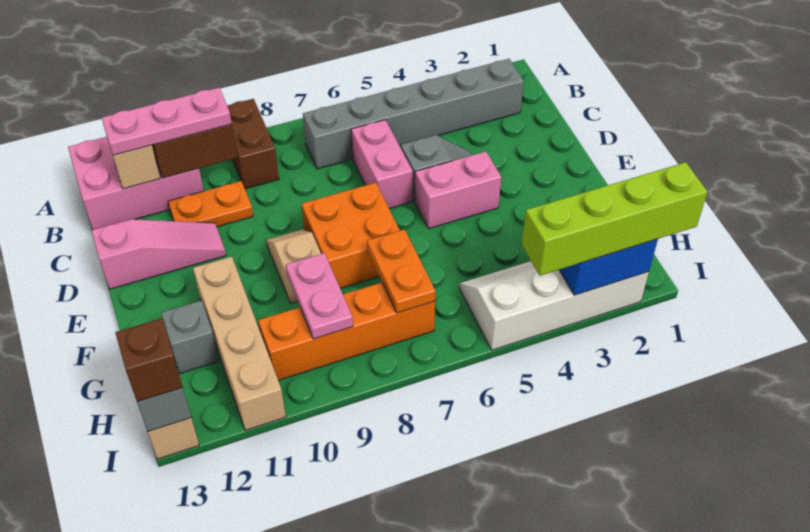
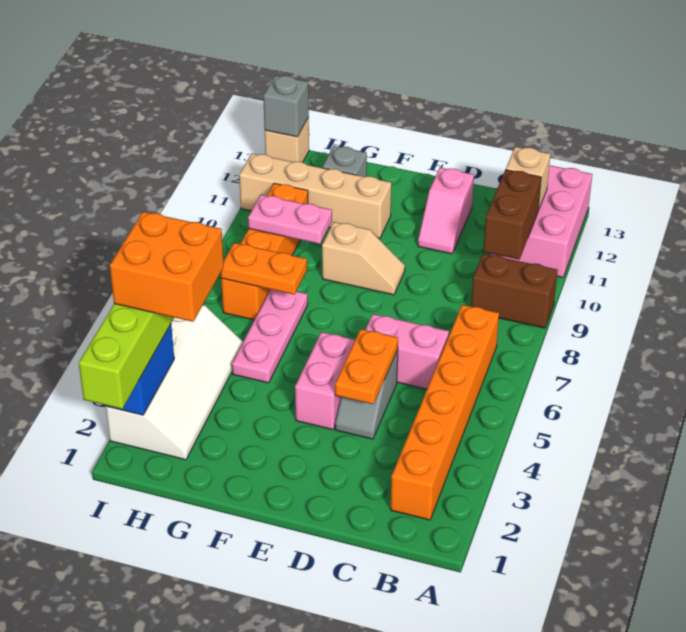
grey 1x6 brick [303,59,524,169] -> orange 1x6 brick [391,305,499,520]
pink 1x3 plate [102,88,232,155] -> pink 1x3 plate moved to [232,289,308,383]
orange 1x2 plate [168,181,253,227] -> orange 1x2 plate moved to [335,329,398,404]
pink 1x3 slope [91,219,226,289] -> pink 1x2 slope [418,168,474,254]
orange 2x2 brick [302,183,400,288] -> orange 2x2 brick moved to [110,212,224,322]
brown 1x1 brick [115,318,183,402] -> none

